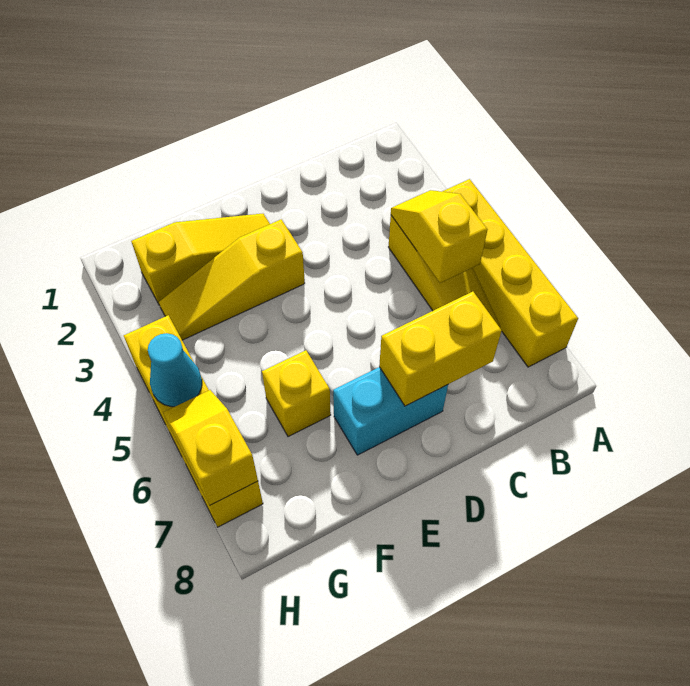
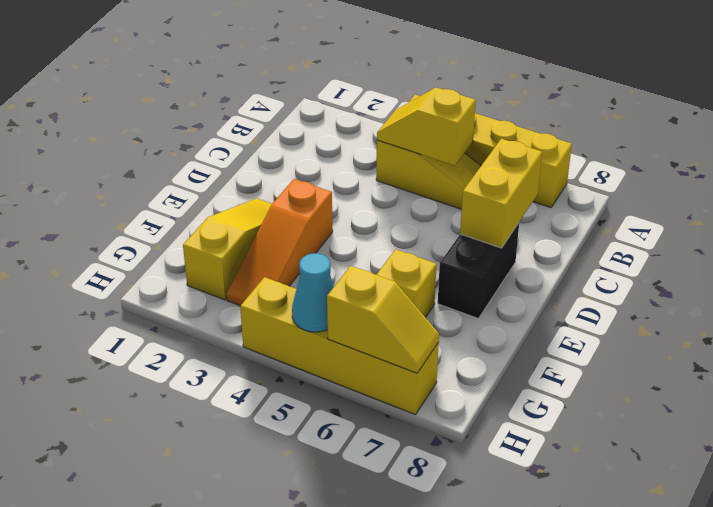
cyan 1x2 brick [333,367,448,455] -> black 1x2 brick [438,223,519,319]
yellow 1x3 slope [159,219,305,340] -> orange 1x3 slope [227,179,333,306]
yellow 1x2 slope [163,390,258,505] -> yellow 1x2 slope turned to [327,266,439,373]

